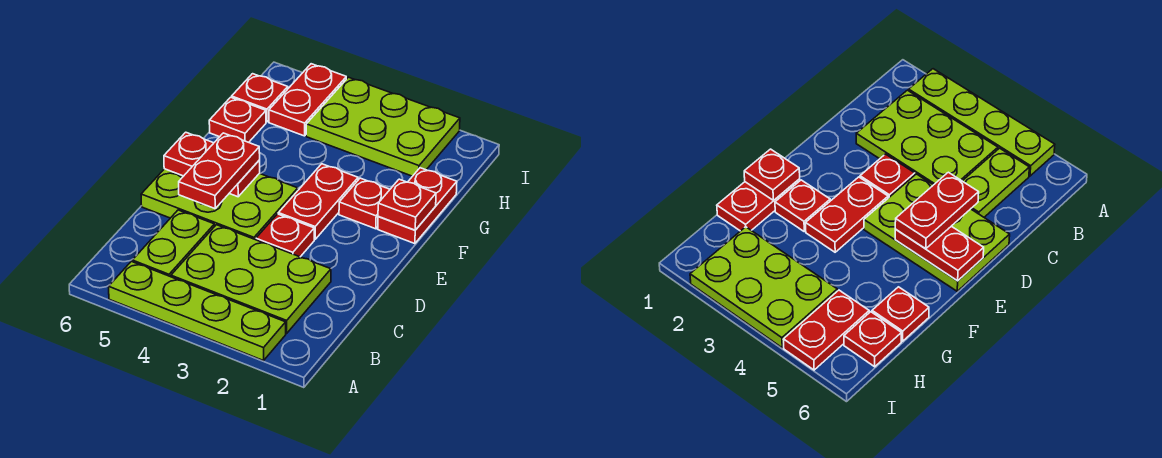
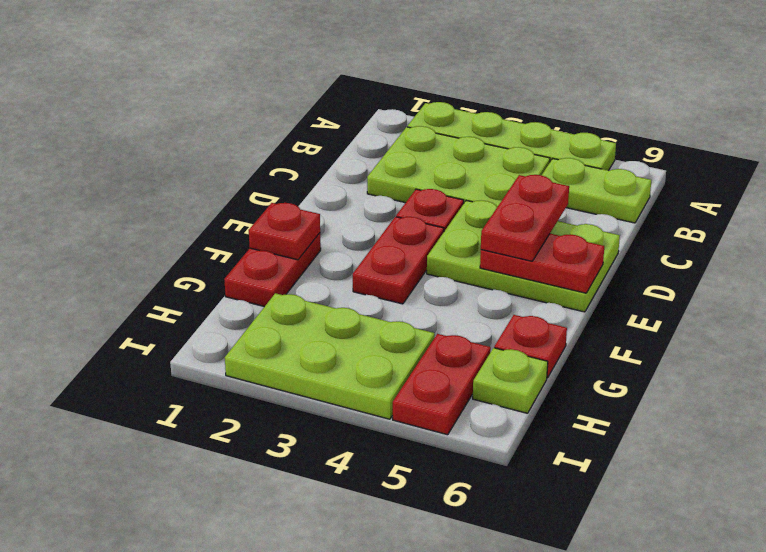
lime 1x2 plate [132,210,214,277] -> lime 1x2 plate turned to [542,158,651,223]
red 1x1 plate [339,178,390,229] -> none
red 1x1 plate [232,74,288,122] -> lime 1x1 plate [473,348,548,413]

